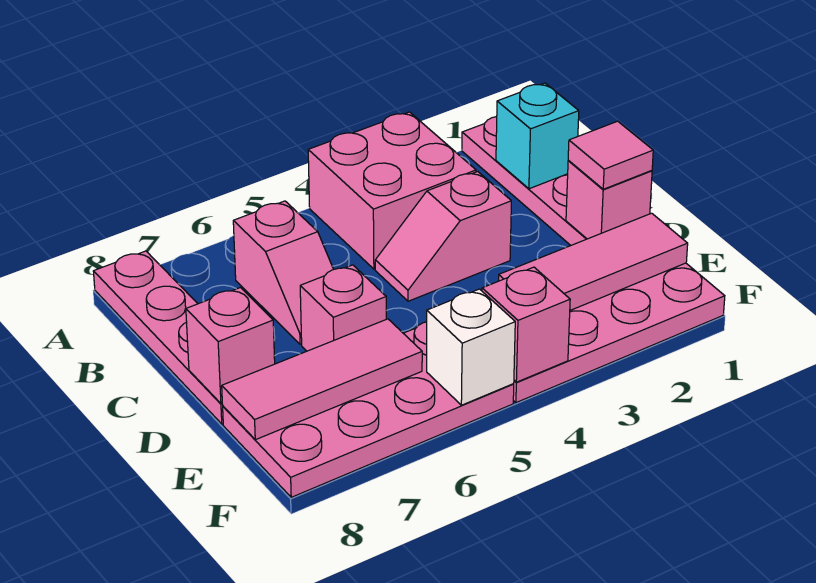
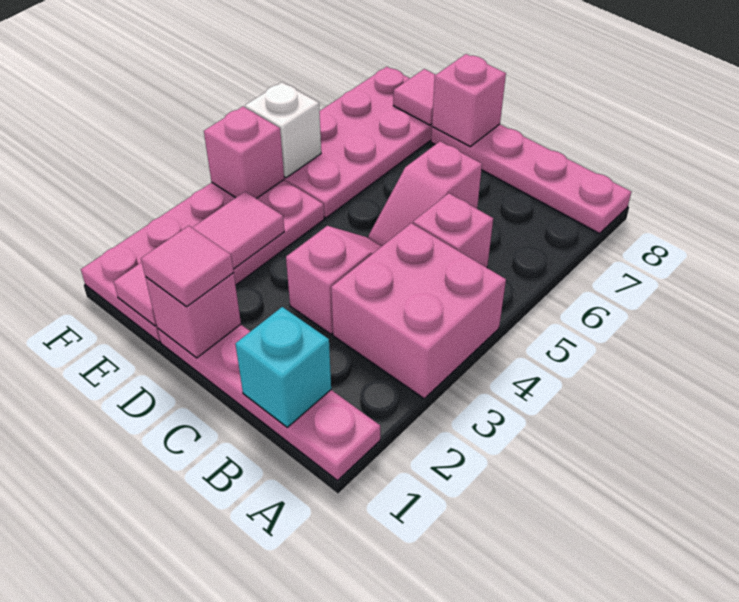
pink 1x2 slope [233,201,334,344] -> pink 1x2 slope turned to [368,141,482,246]
pink 1x1 brick [300,265,386,351] -> pink 1x1 brick moved to [413,193,493,268]
pink 1x3 tile [222,319,422,440] -> pink 1x1 tile [393,69,435,125]

